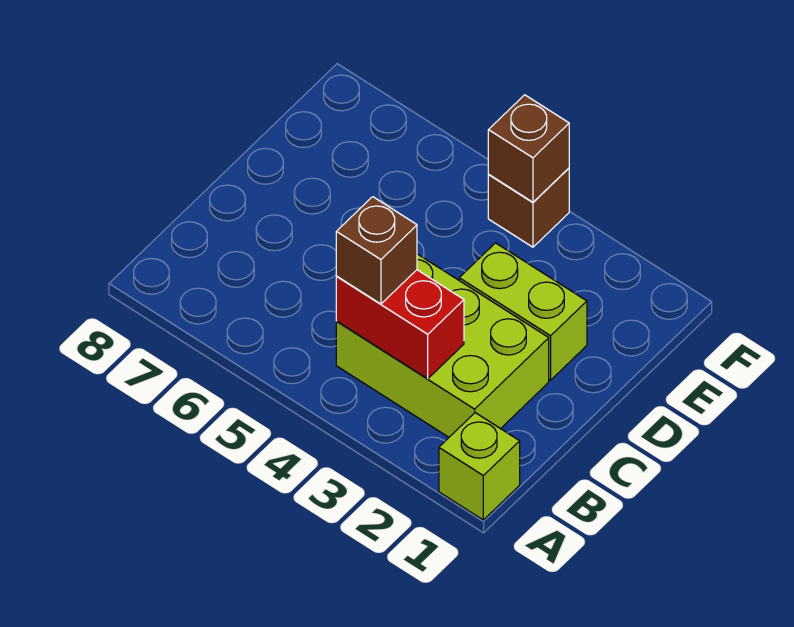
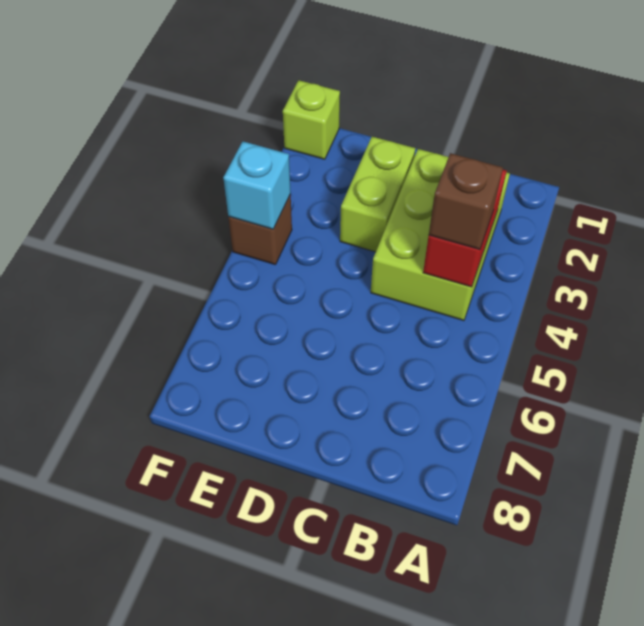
lime 1x1 brick [439,413,520,520] -> lime 1x1 brick moved to [283,80,340,159]
brown 1x1 brick [488,95,569,202] -> cyan 1x1 brick [223,141,291,229]

